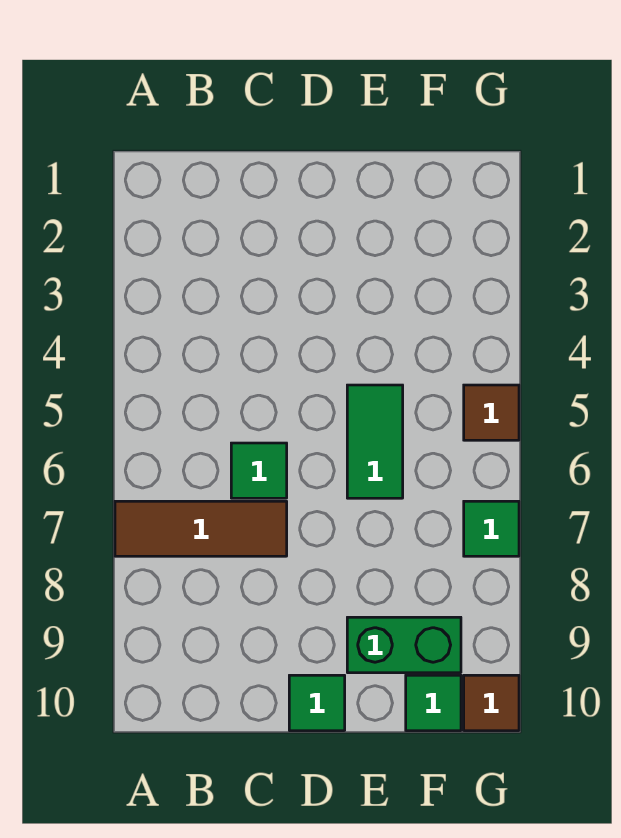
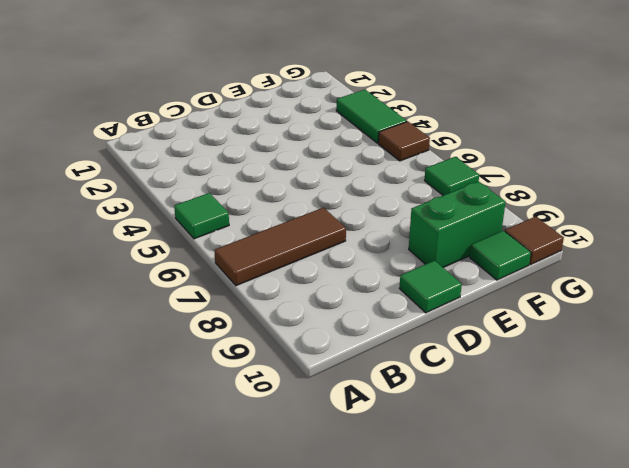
green 1x1 tile [231,443,287,498] -> green 1x1 tile moved to [174,193,229,239]
green 1x2 tile [347,385,403,498] -> green 1x2 tile moved to [336,90,407,143]

